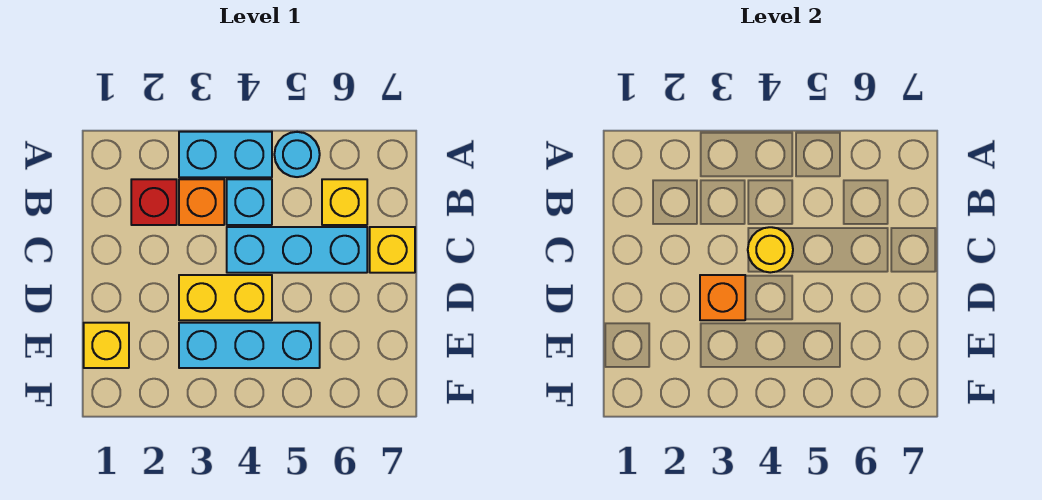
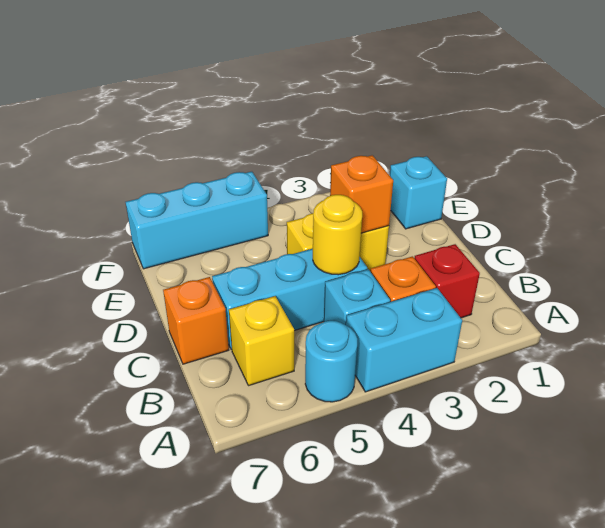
yellow 1x1 brick [370,227,415,273] -> orange 1x1 brick [163,277,229,364]
yellow 1x1 brick [84,323,129,368] -> cyan 1x1 brick [390,156,447,229]
cyan 1x3 brick [179,323,320,368] -> cyan 1x3 brick moved to [126,172,268,269]

